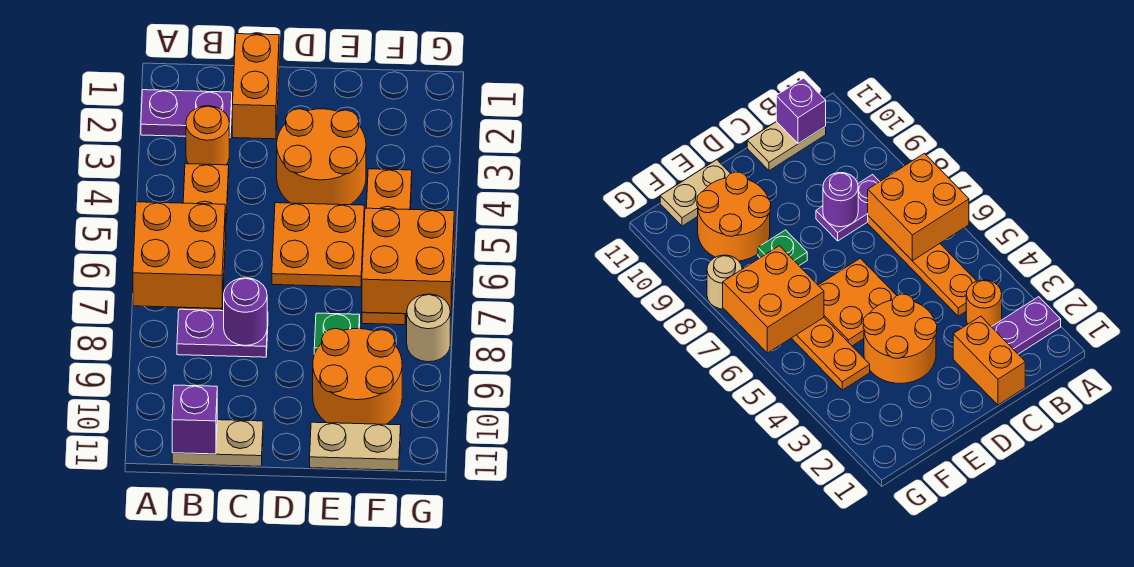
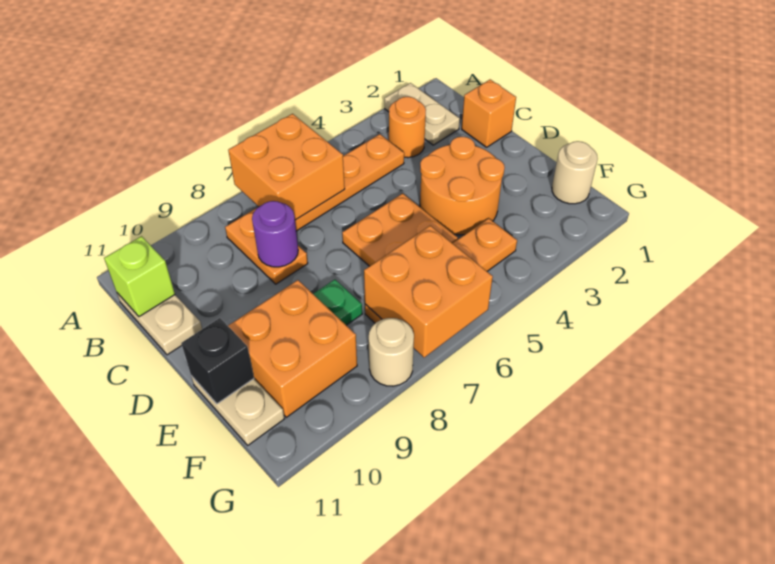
purple 1x2 plate [141,90,232,138] -> tan 1x2 plate [385,83,460,145]
purple 1x2 plate [177,309,268,357] -> orange 1x2 plate [225,208,308,284]
purple 1x1 brick [172,385,217,454] -> lime 1x1 brick [104,236,175,317]
orange 1x2 brick [232,34,279,139] -> orange 1x1 brick [462,80,516,147]
orange 2x2 round brick [313,329,402,424] -> orange 2x2 brick [228,280,357,417]
none -> black 1x1 brick [181,318,254,404]
none -> tan 1x1 round brick [552,141,598,204]

